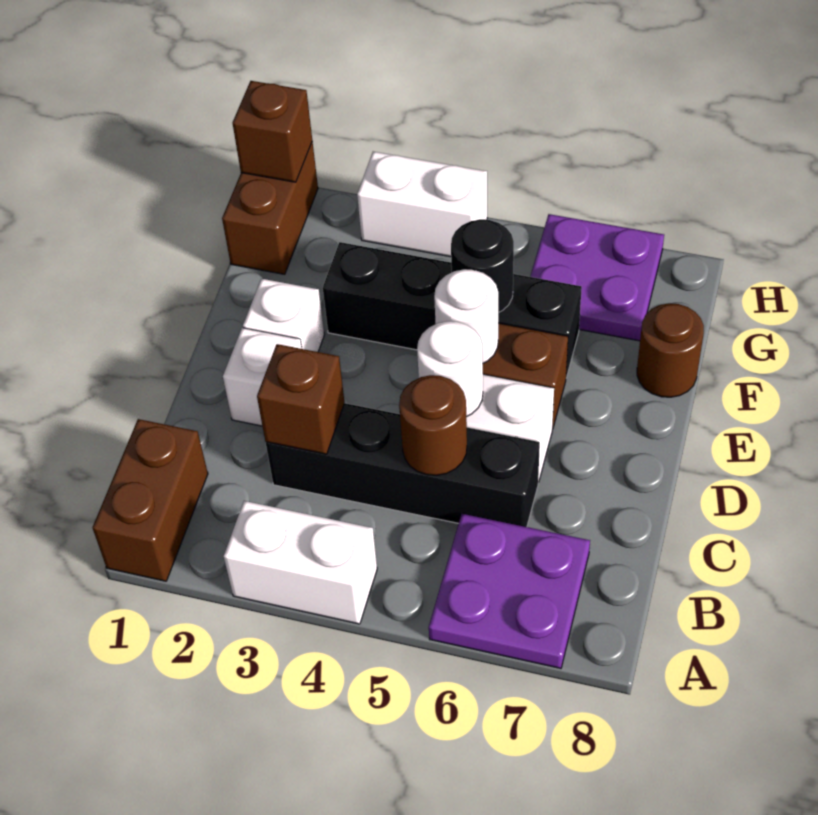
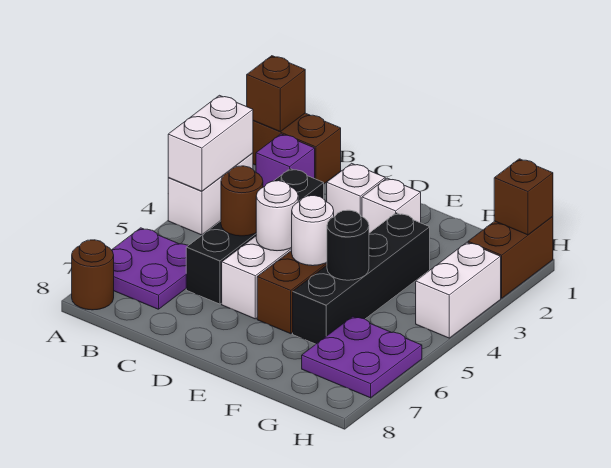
none -> white 1x2 brick [168,95,253,191]
none -> purple 1x1 brick [256,134,315,187]
brown 1x1 brick [257,344,345,454] -> brown 1x1 brick moved to [247,56,305,132]
brown 1x1 round brick [637,303,704,397] -> brown 1x1 round brick moved to [72,240,114,310]
brown 1x2 brick [222,141,318,274] -> brown 1x2 brick turned to [468,216,553,298]

